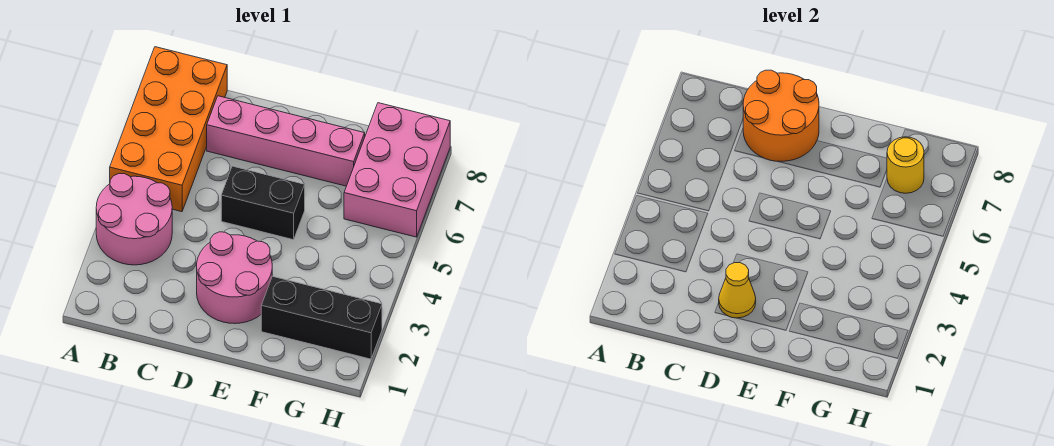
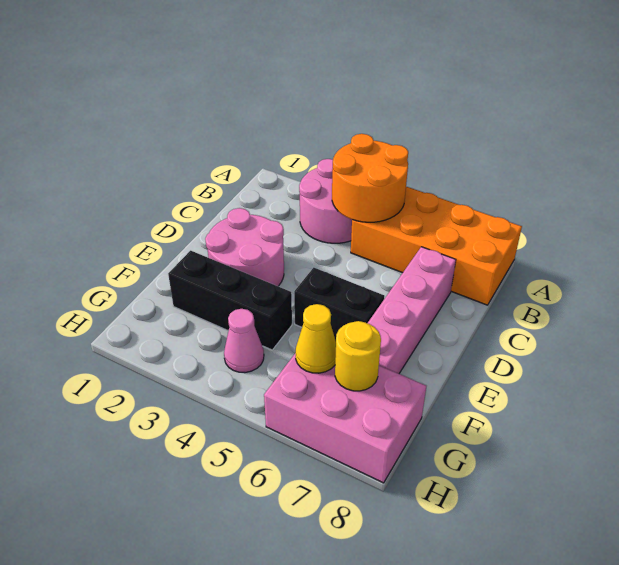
orange 2x2 round brick [743,70,819,161] -> orange 2x2 round brick moved to [332,134,408,222]
yellow 1x1 cone [719,263,756,318] -> yellow 1x1 cone moved to [295,304,336,373]
black 1x2 brick [221,166,305,240] -> black 1x2 brick turned to [294,268,385,341]
black 1x3 brick [261,276,382,359] -> black 1x3 brick turned to [168,251,292,350]
none -> pink 1x1 cone [224,309,264,373]

